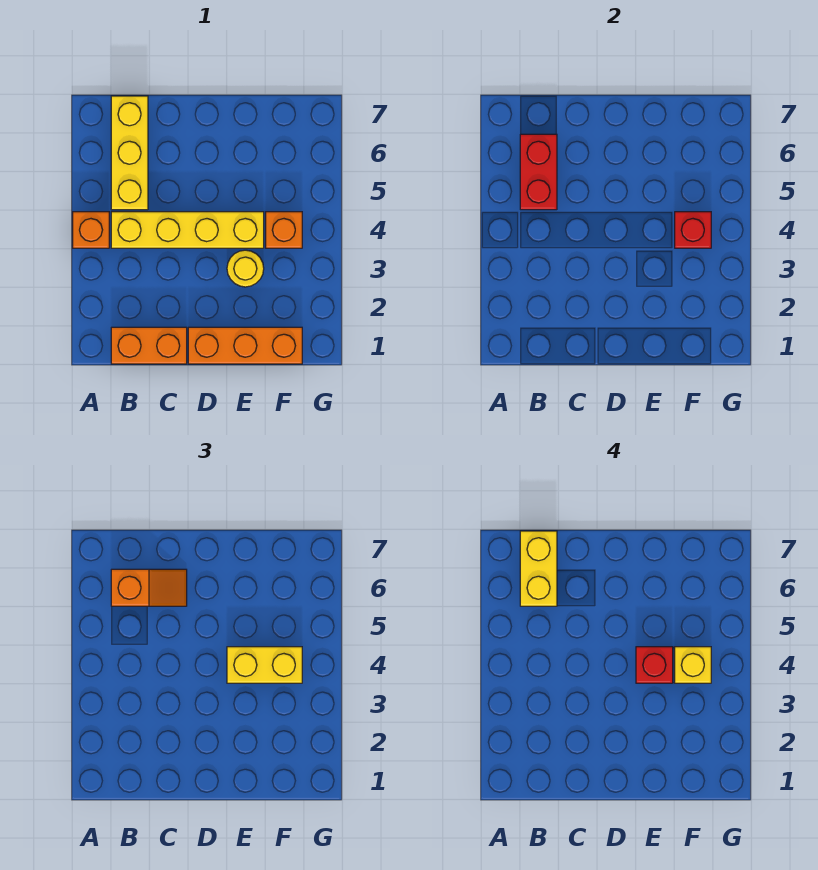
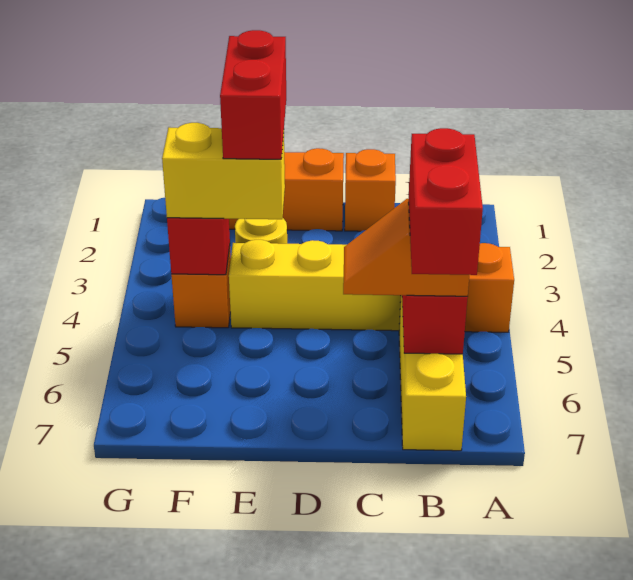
orange 1x2 brick [111,327,187,364] -> orange 1x1 brick [345,149,396,231]
yellow 1x2 brick [520,531,557,606] -> red 1x2 brick [409,128,483,275]
red 1x1 brick [636,647,673,683] -> red 1x2 brick [220,30,286,159]
yellow 1x1 brick [675,647,711,683] -> none

